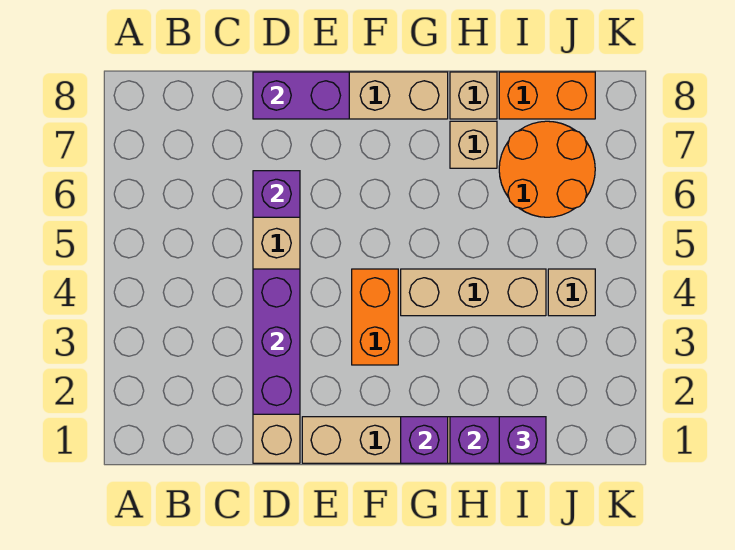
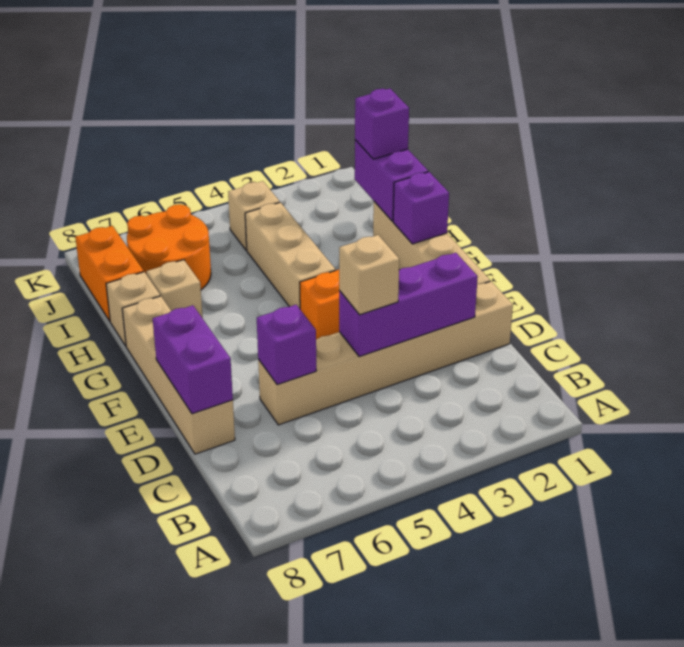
none -> tan 1x1 brick [339,235,399,315]

